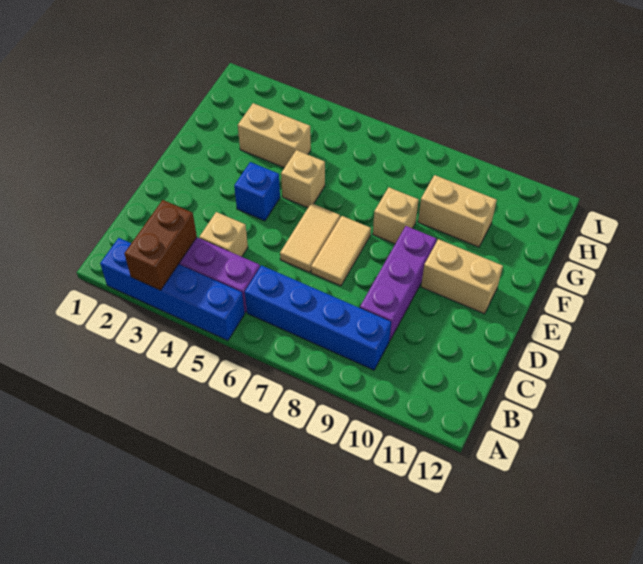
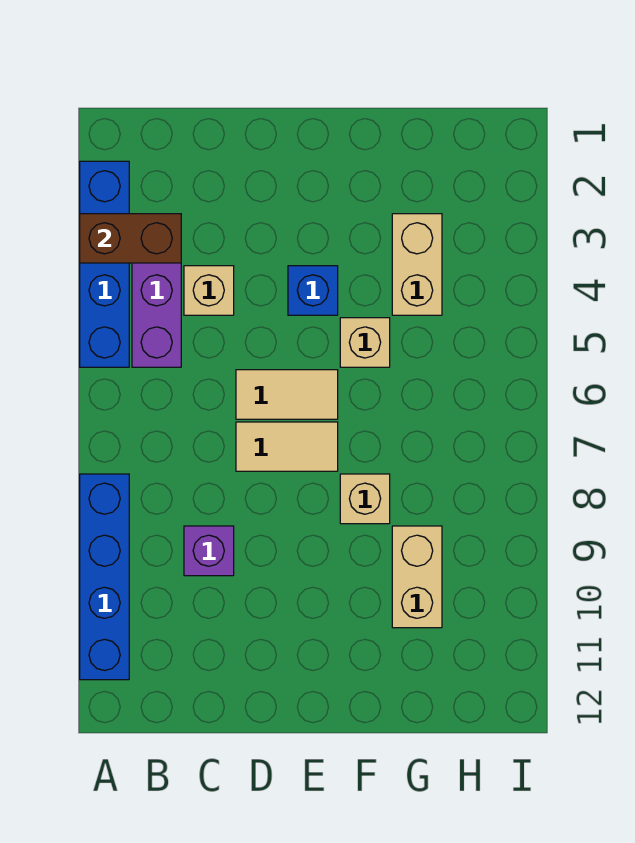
blue 1x4 brick [245,265,391,370] -> blue 1x4 brick moved to [80,474,129,680]
purple 1x3 brick [360,226,436,341] -> purple 1x1 brick [184,526,234,576]
tan 1x2 brick [421,239,503,314] -> none

